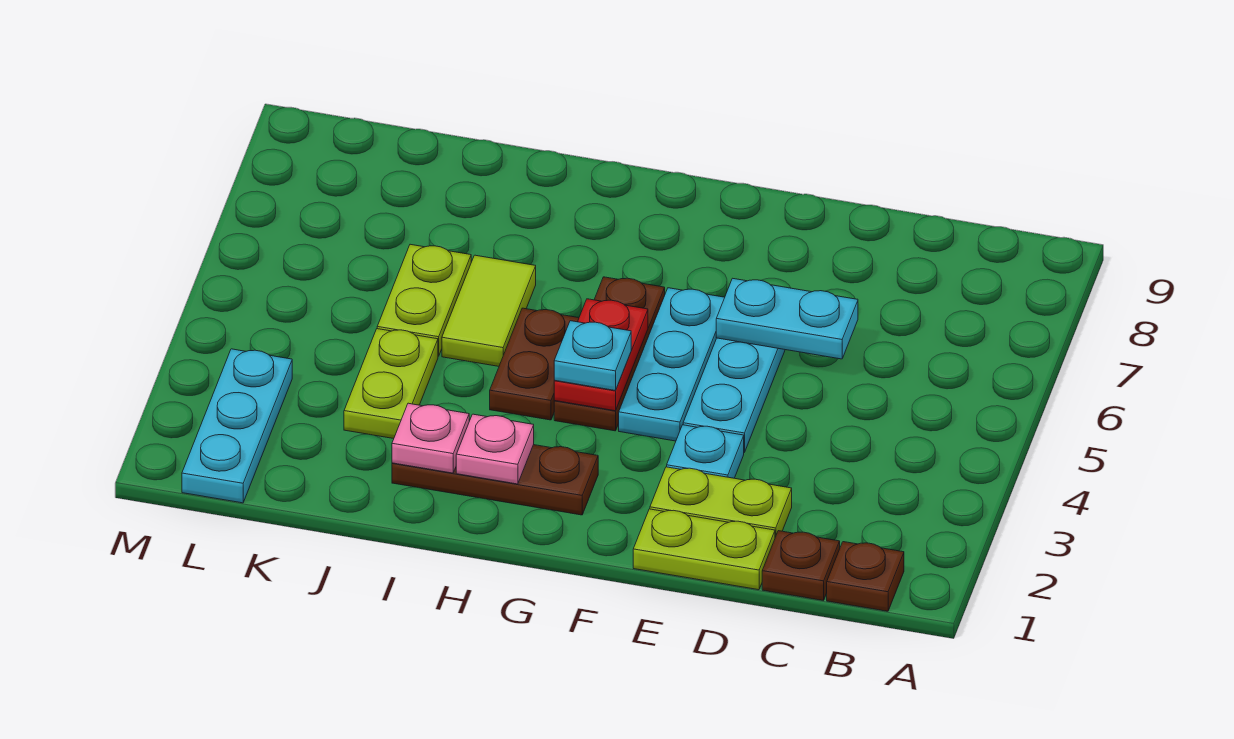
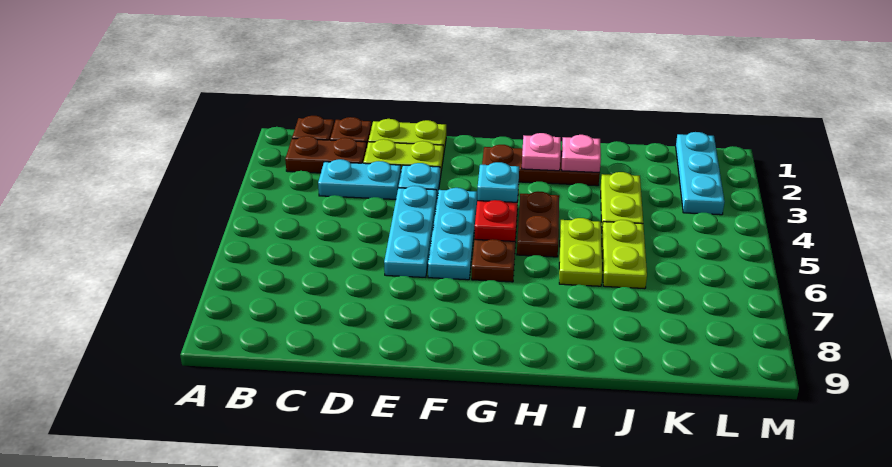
none -> brown 1x2 plate [285,136,367,173]
cyan 1x2 plate [716,278,858,359] -> cyan 1x2 plate moved to [318,159,401,199]
lime 1x2 tile [442,255,536,366] -> lime 1x2 plate [559,218,602,286]

